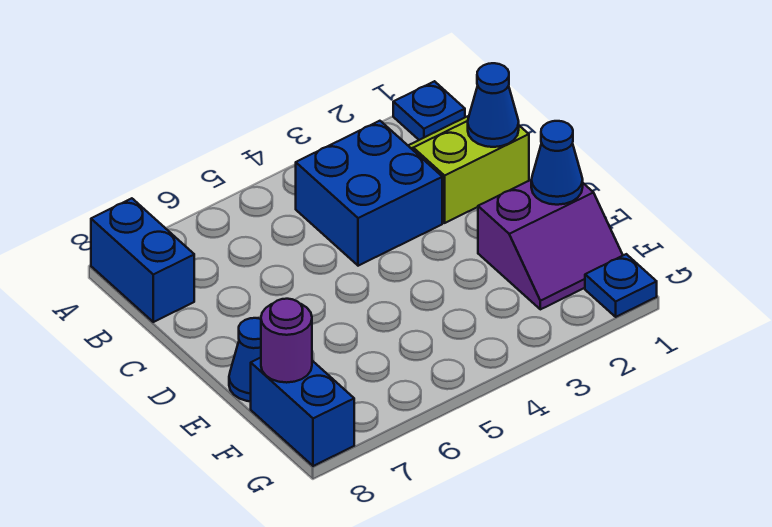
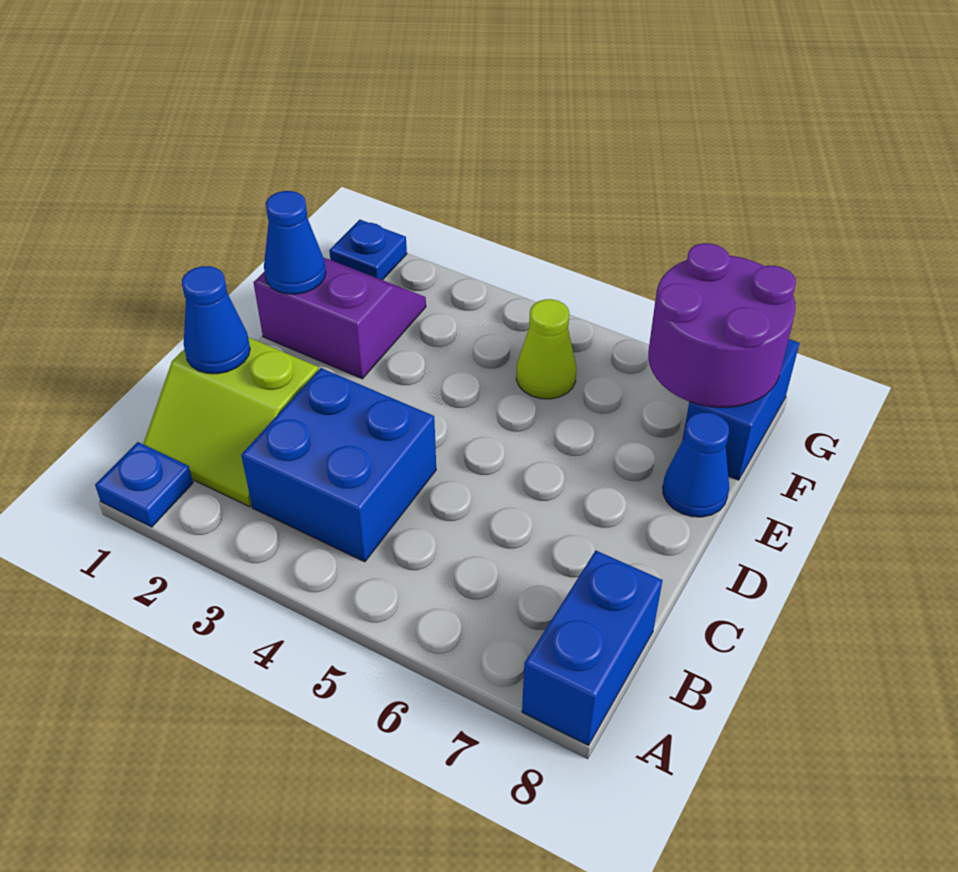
none -> lime 1x1 cone [516,299,576,399]
purple 1x1 round brick [261,299,312,383] -> purple 2x2 round brick [648,243,796,407]

